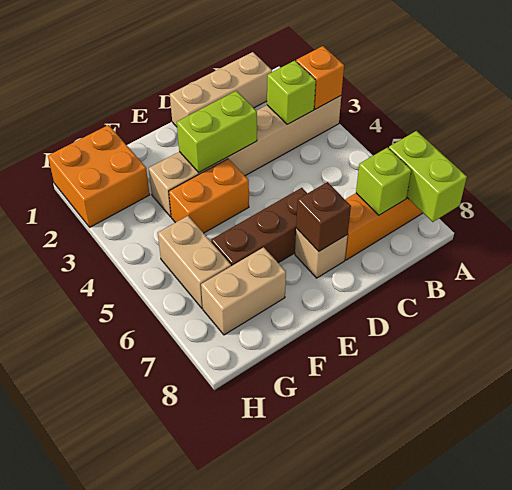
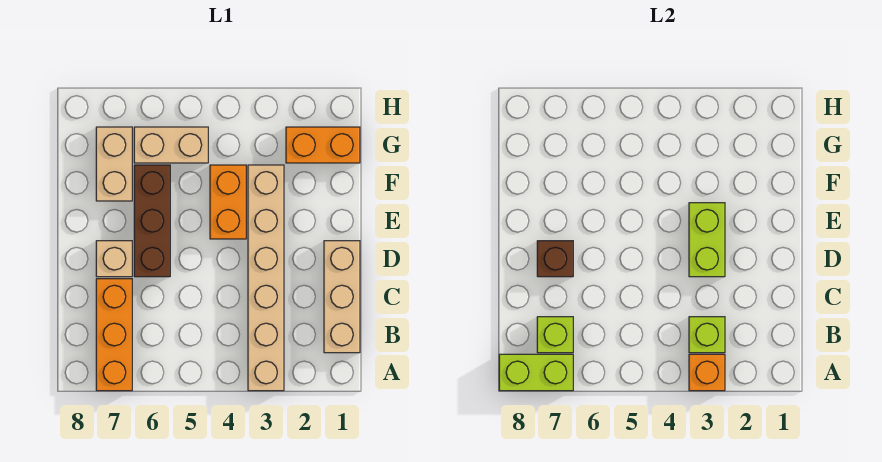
orange 2x2 brick [48,125,150,227] -> orange 1x2 brick [286,127,360,163]

